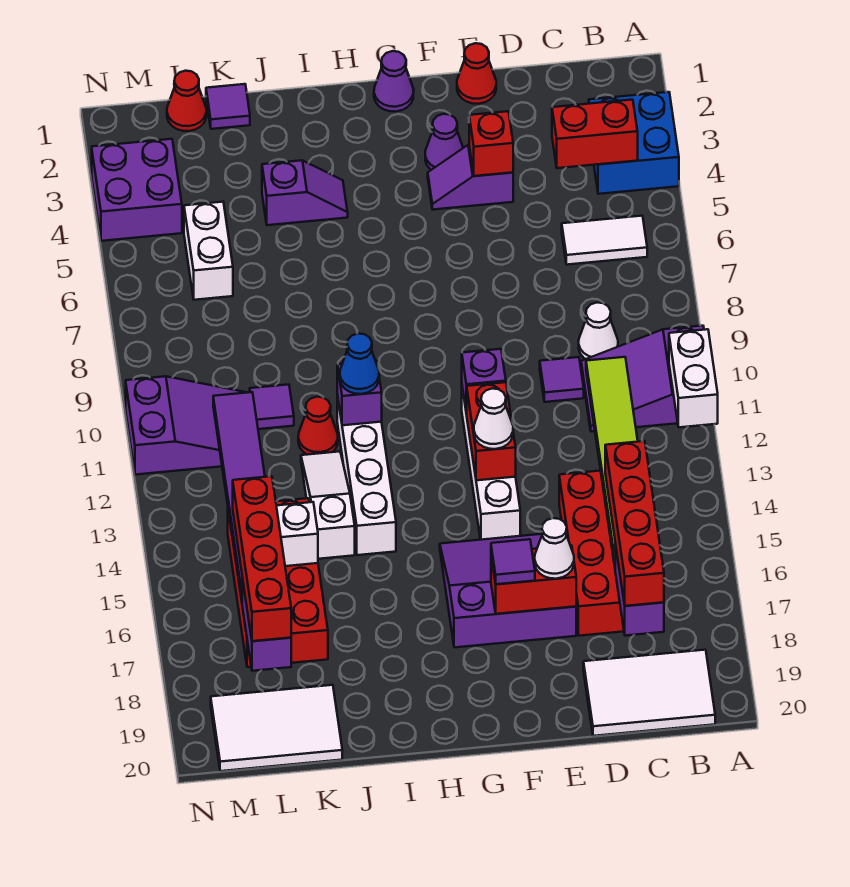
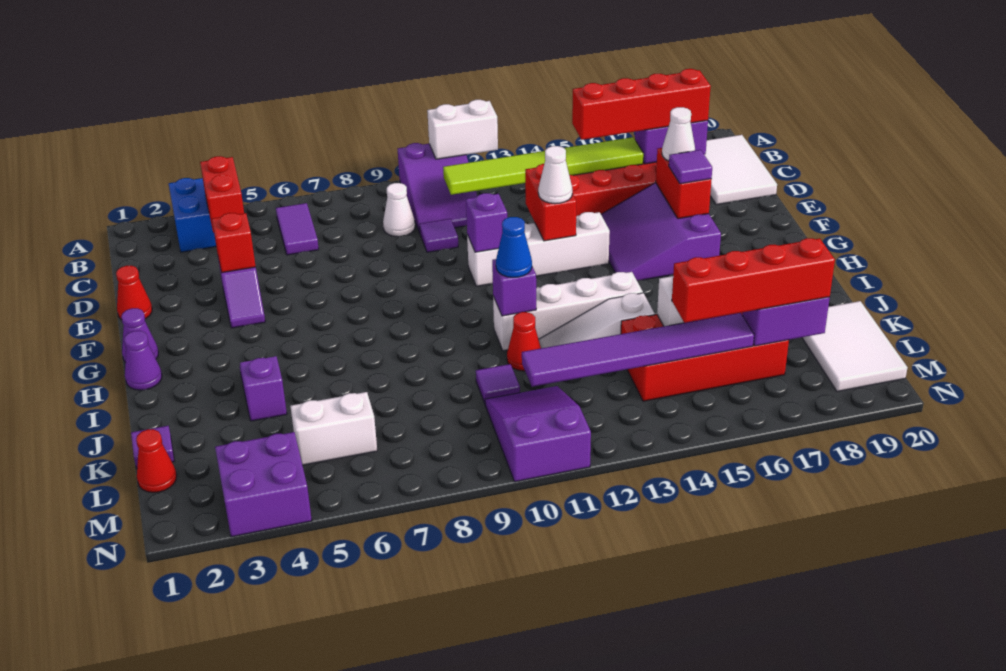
white 1x2 tile [562,216,647,265] -> purple 1x2 tile [276,203,319,255]
purple 1x1 cone [425,114,463,170] -> purple 1x1 cone moved to [124,331,162,390]
red 1x2 brick [466,382,516,480] -> red 1x2 brick turned to [525,164,576,241]

